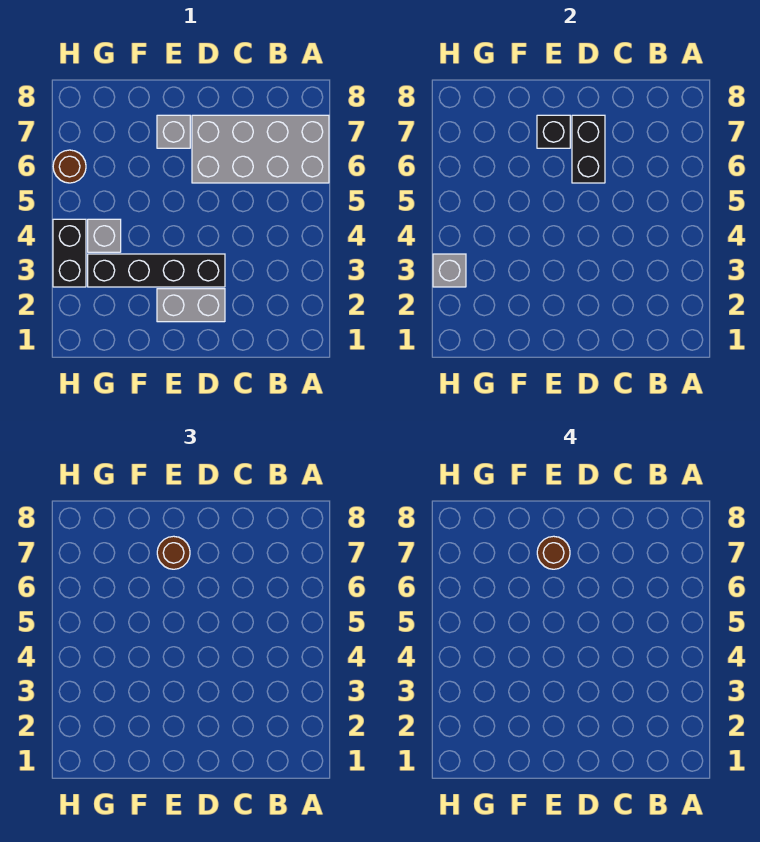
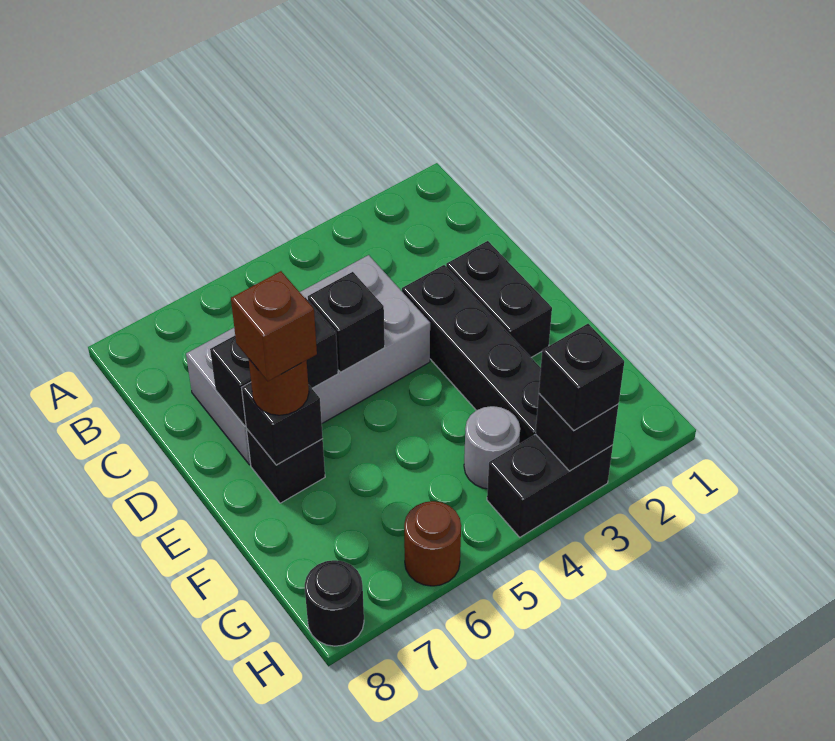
grey 2x4 brick [192,115,329,183] -> grey 2x4 brick turned to [186,255,430,465]
grey 1x2 brick [157,289,225,322] -> black 1x2 brick [446,241,552,357]
none -> black 1x1 brick [308,272,385,372]
grey 1x1 brick [157,115,190,148] -> black 1x1 brick [246,429,325,503]
brown 1x1 round brick [537,536,570,569] -> brown 1x1 brick [231,271,317,381]
grey 1x1 brick [88,219,121,252] -> grey 1x1 round brick [464,406,520,489]
grey 1x1 brick [433,254,466,287] -> black 1x1 brick [535,394,618,471]
none -> black 1x1 brick [539,324,624,430]
none -> black 1x1 round brick [305,560,364,646]

